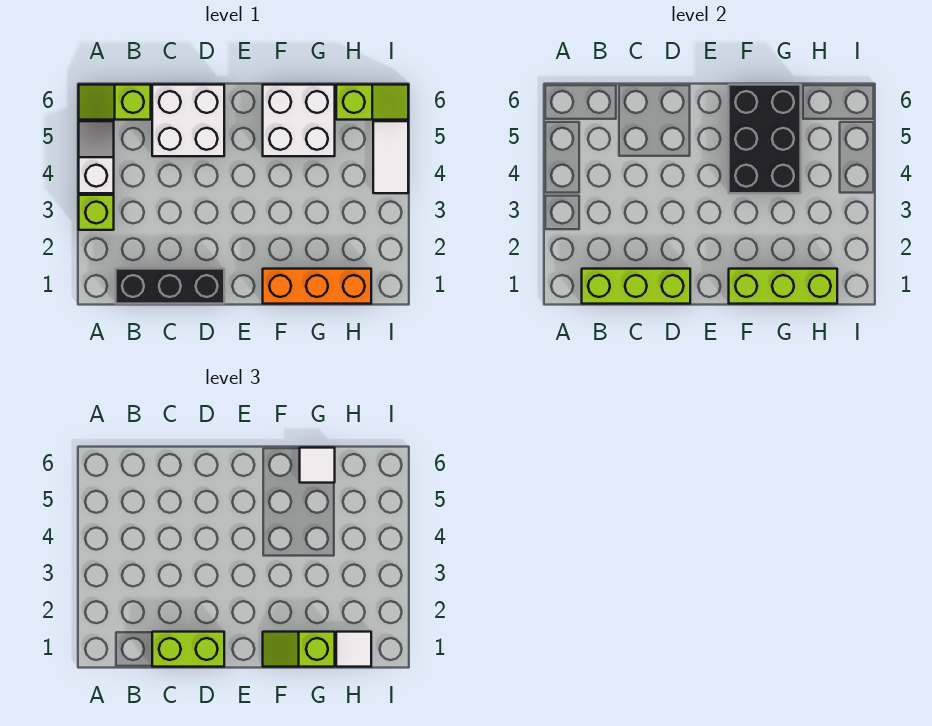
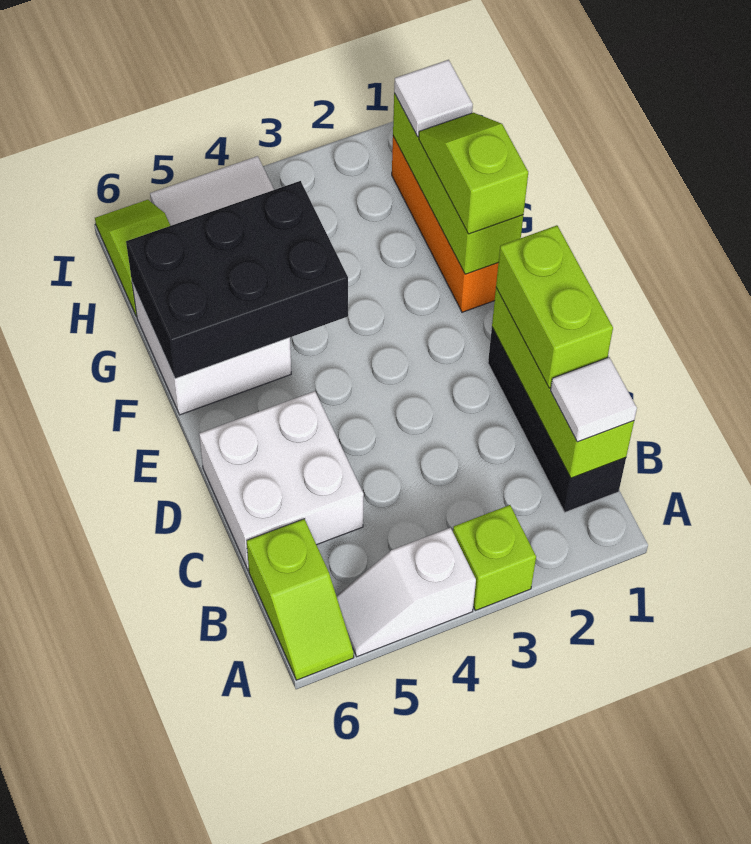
lime 1x2 slope [263,632,335,667] -> lime 1x2 slope turned to [419,113,528,234]
white 1x1 tile [300,448,335,483] -> white 1x1 tile moved to [550,357,637,442]

